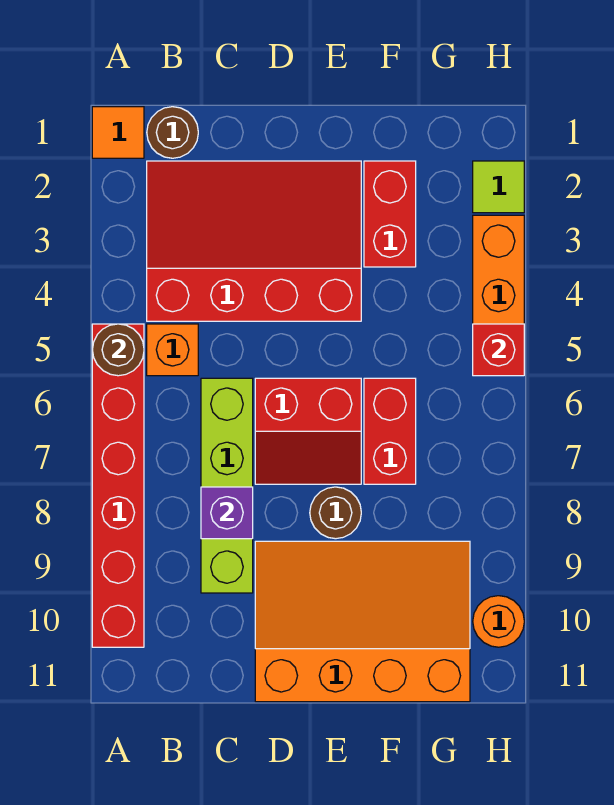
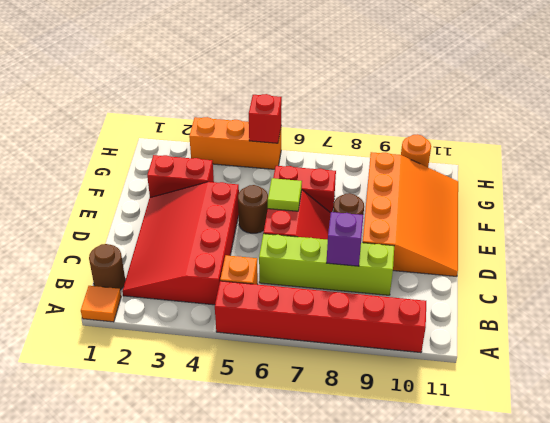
brown 1x1 round brick [92,324,144,376] -> brown 1x1 round brick moved to [238,185,268,233]
orange 3x4 slope [255,541,470,702] -> orange 3x4 slope turned to [363,152,458,276]
lime 1x1 tile [473,161,524,213] -> lime 1x1 tile moved to [268,178,302,211]

